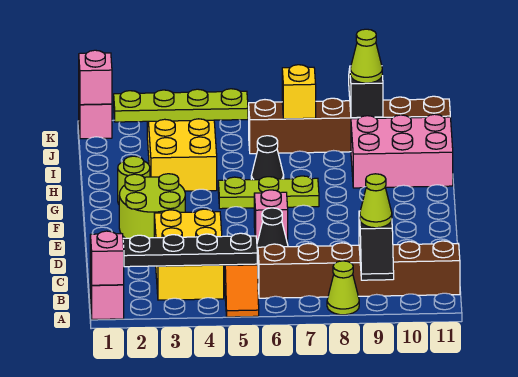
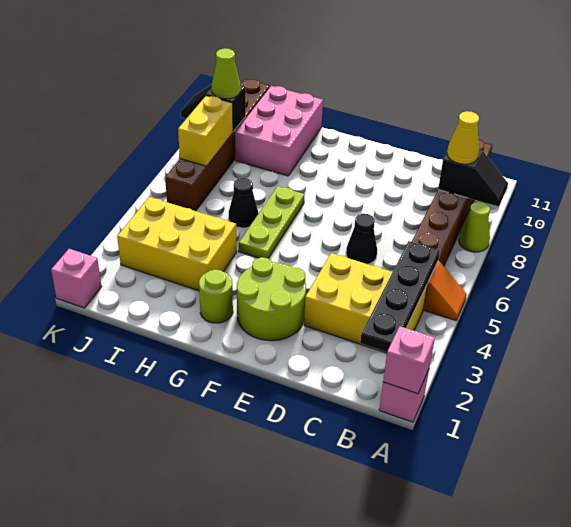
lime 1x1 cone [360,174,392,228] -> yellow 1x1 cone [447,111,479,164]
pink 1x1 brick [254,190,288,243] -> none
lime 1x4 plate [114,89,248,122] -> none
yellow 1x1 brick [282,65,316,119] -> yellow 1x2 brick [178,96,233,166]
pink 1x1 brick [79,50,112,105] -> none

